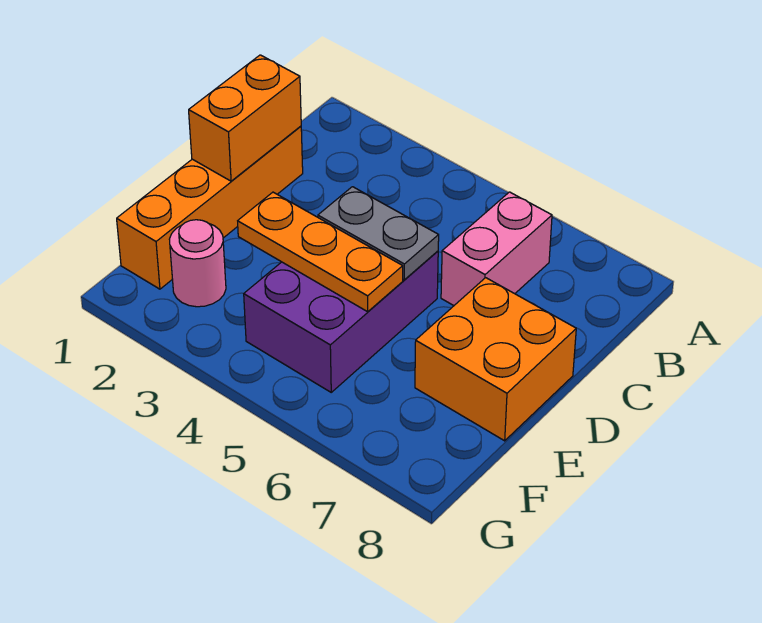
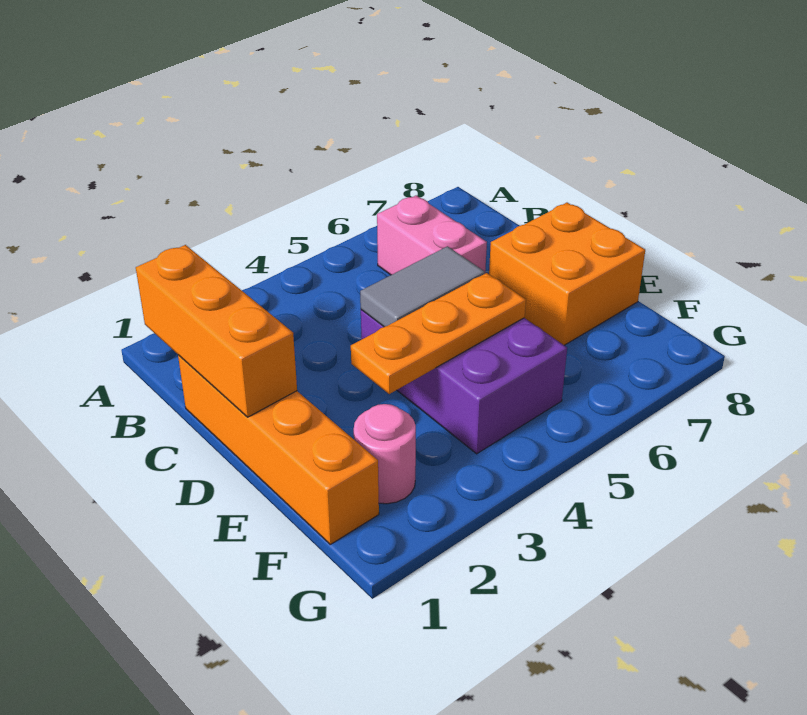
orange 1x2 brick [189,55,301,181] -> orange 1x3 brick [136,245,297,417]
grey 1x2 plate [318,187,439,280] -> grey 1x2 tile [360,246,485,327]

